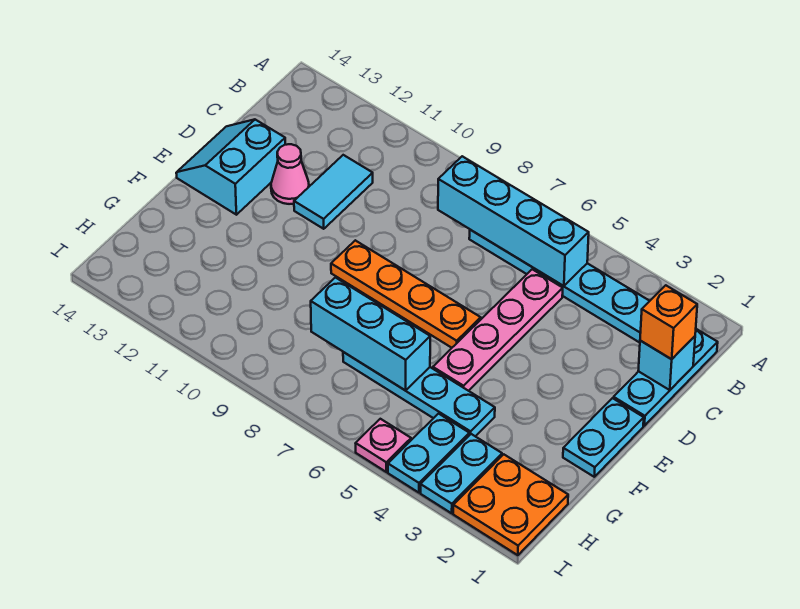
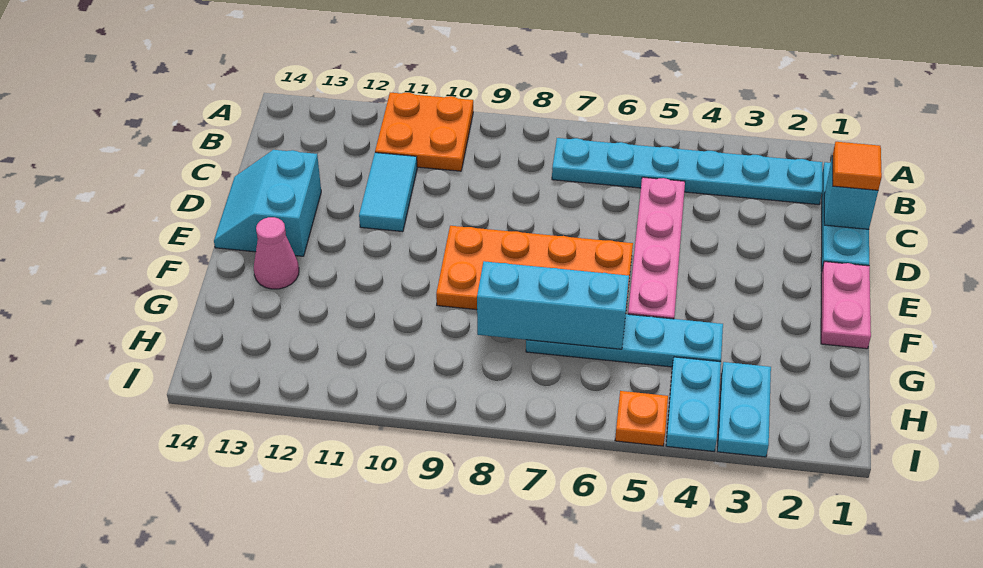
cyan 1x4 brick [438,156,589,286] -> none
orange 1x1 brick [640,285,697,359] -> orange 1x1 tile [832,142,882,190]
pink 1x1 cone [271,144,309,204] -> pink 1x1 cone moved to [254,217,299,289]
cyan 1x2 plate [563,398,644,477] -> pink 1x2 plate [821,262,871,349]
orange 1x4 plate [331,240,481,348] -> orange 2x4 plate [436,226,633,310]
orange 2x2 plate [453,454,568,555] -> orange 2x2 plate moved to [375,93,473,171]
pink 1x1 plate [356,419,411,472] -> orange 1x1 plate [615,391,668,446]

